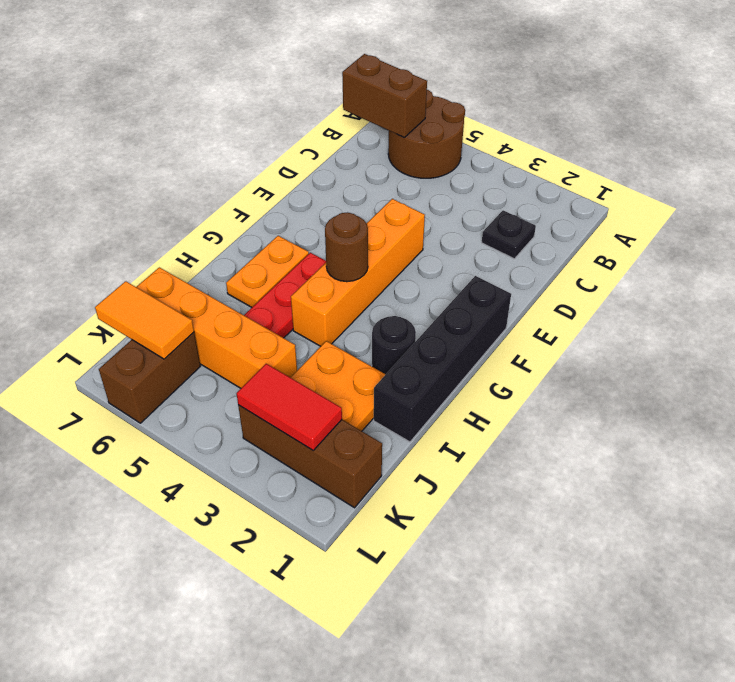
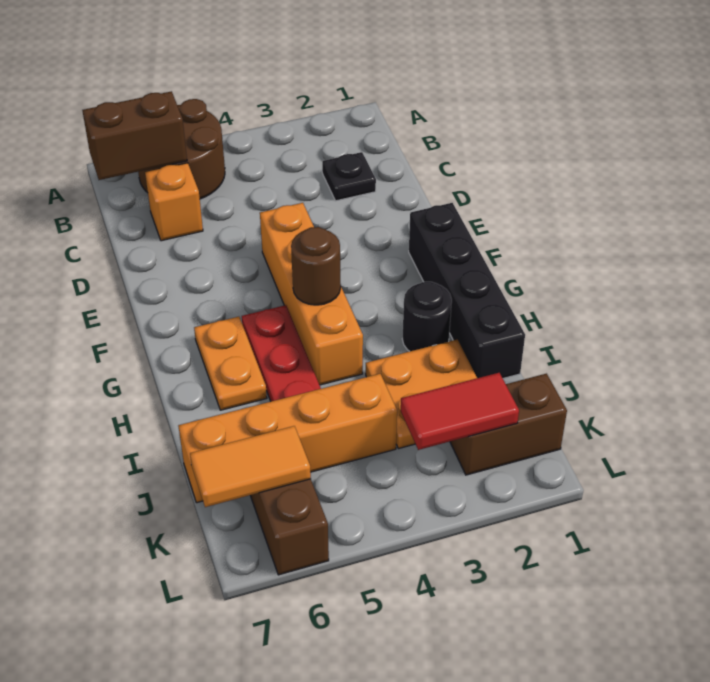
none -> orange 1x1 brick [145,163,203,241]
brown 1x3 brick [238,405,382,508] -> brown 1x2 brick [450,374,567,475]

